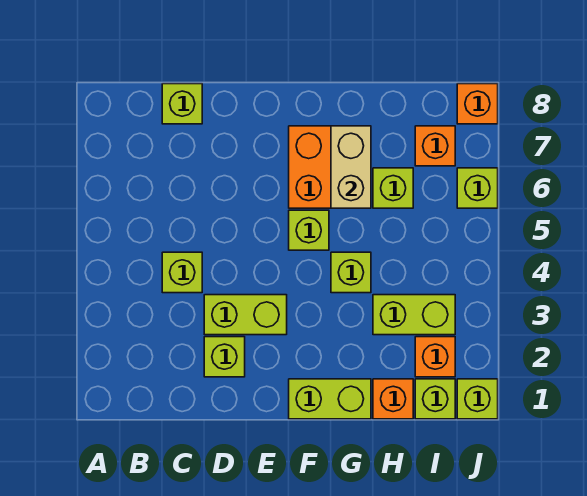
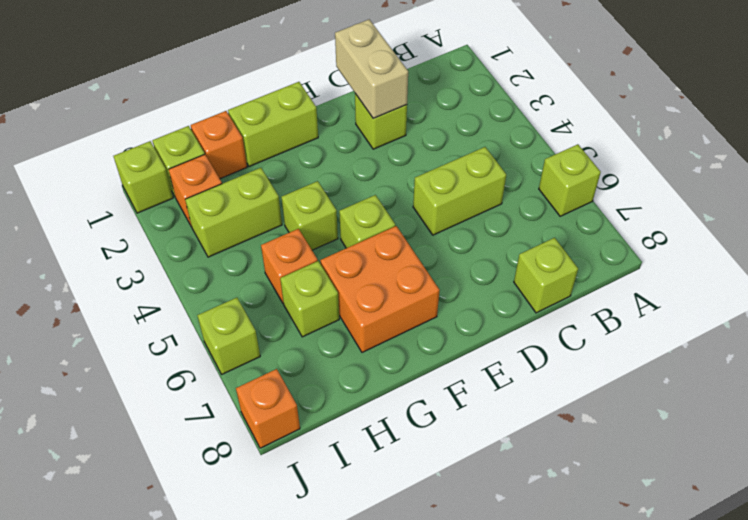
lime 1x1 brick [162,252,202,293] -> lime 1x1 brick moved to [539,144,601,216]
lime 1x2 brick [204,295,287,335] -> lime 1x2 brick moved to [413,147,506,235]
tan 1x2 brick [331,126,371,208] -> tan 1x2 brick moved to [335,20,408,118]
orange 1x1 brick [415,126,455,166] -> orange 1x1 brick moved to [261,229,318,303]

